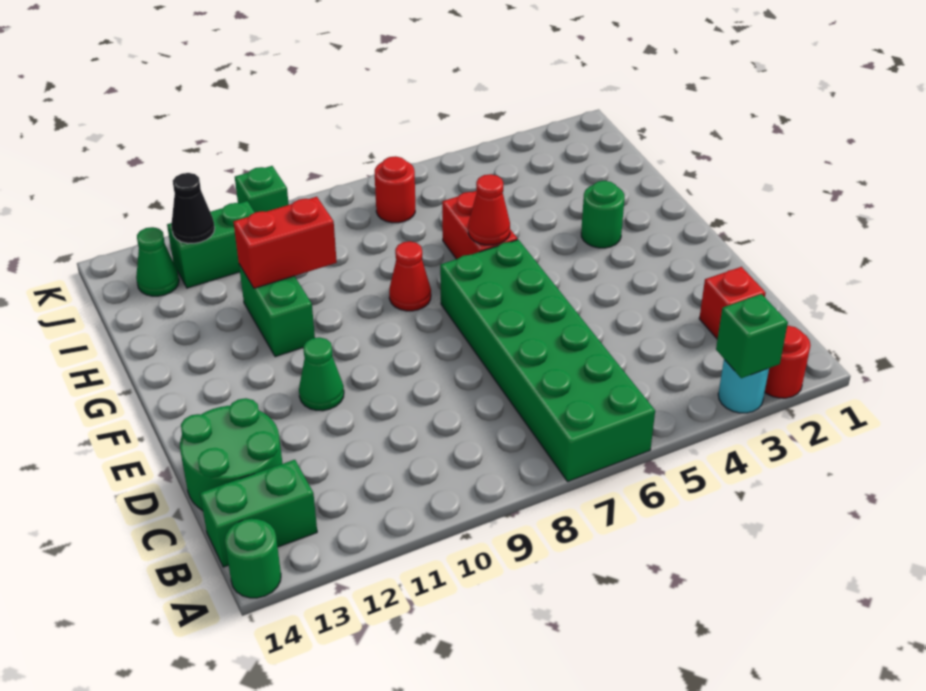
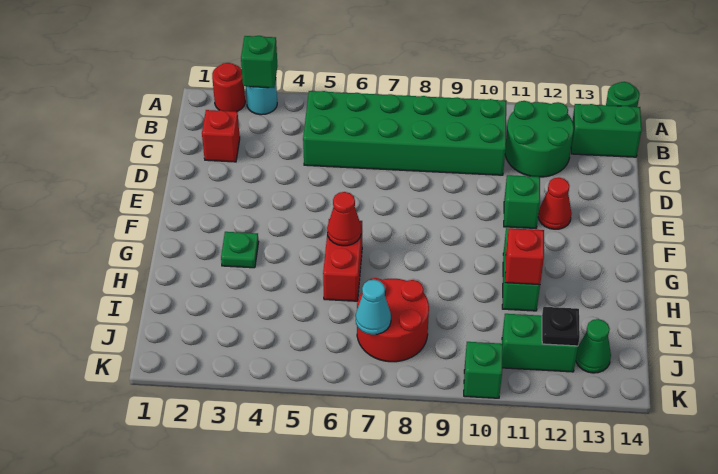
green 2x6 brick [440,240,655,481] -> green 2x6 brick turned to [303,91,506,175]
green 2x2 round brick [180,398,282,511] -> green 2x2 round brick moved to [505,101,574,177]
green 1x1 cone [299,337,344,411] -> green 1x1 brick [504,175,540,228]
green 1x1 round brick [581,181,625,248] -> green 1x1 plate [221,232,259,268]
red 1x1 cone [389,241,431,311] -> red 1x1 cone moved to [538,178,572,229]
red 1x2 brick [233,197,337,288] -> red 1x1 brick [505,228,544,285]
red 1x1 round brick [375,156,415,223] -> red 2x2 round brick [357,278,429,362]
none -> cyan 1x1 cone [356,280,391,335]
black 1x1 cone [171,173,215,243] -> black 1x1 plate [542,307,580,346]

